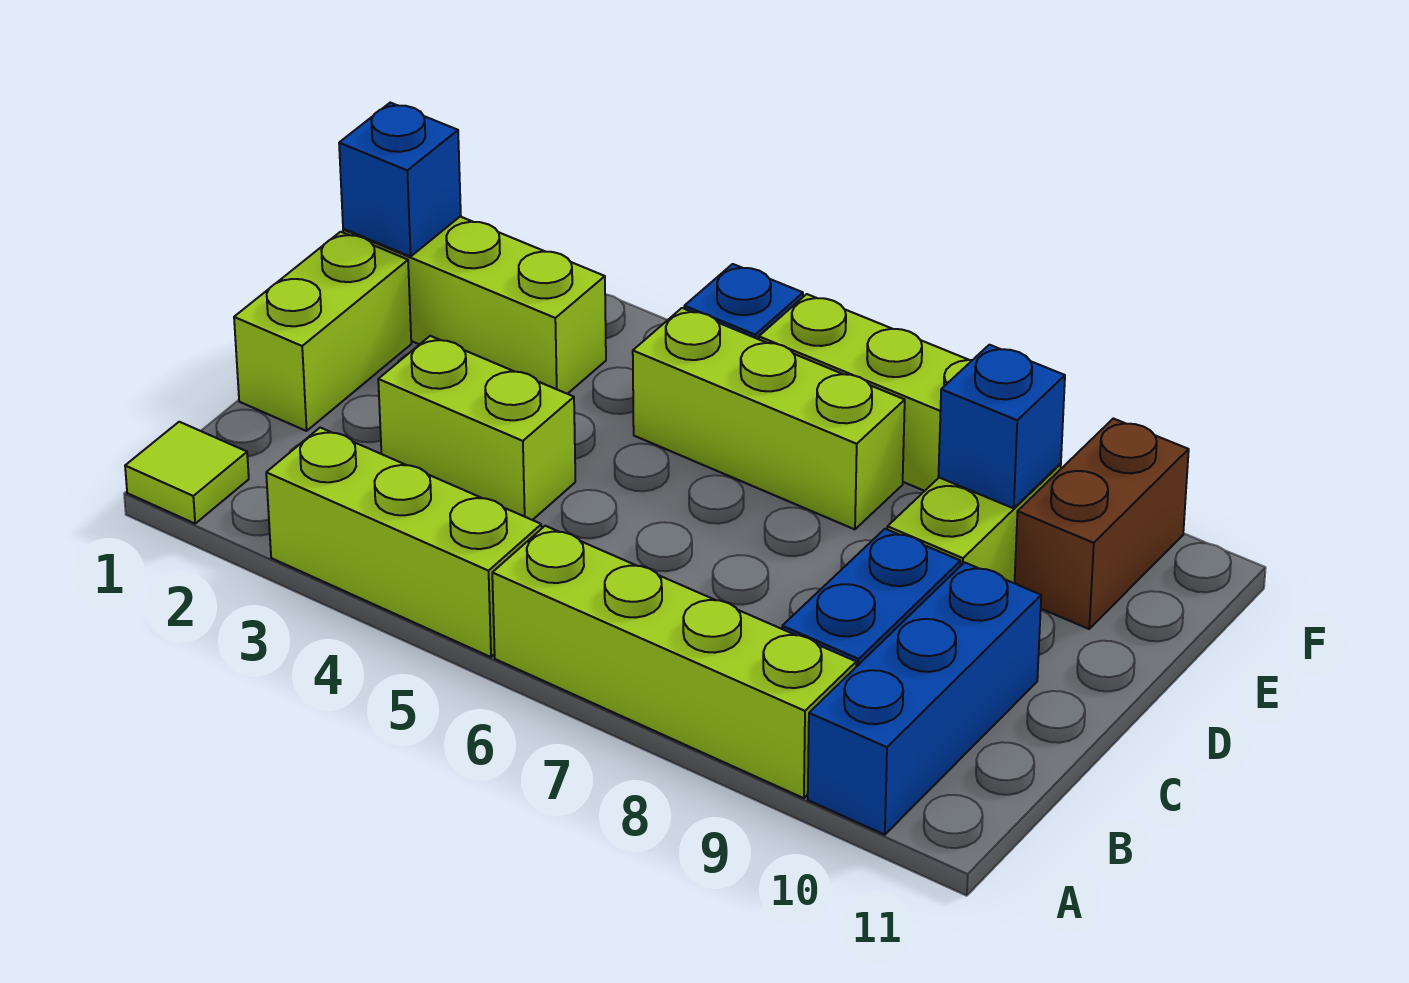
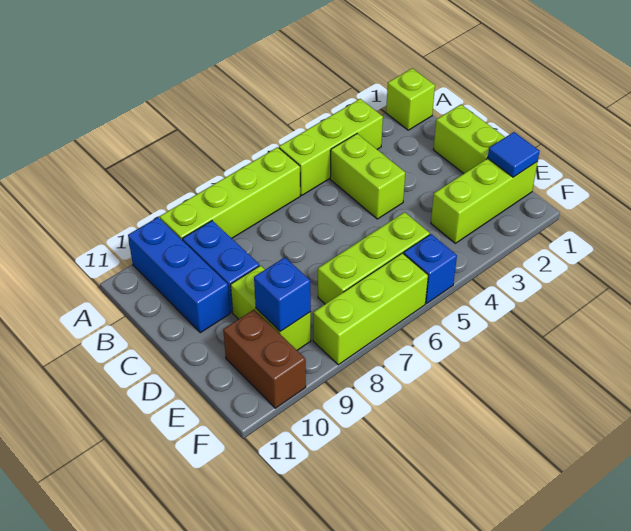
lime 1x1 tile [125,422,249,524] -> lime 1x1 brick [386,68,435,130]
lime 1x2 brick [378,336,575,520] -> lime 1x2 brick turned to [330,134,405,219]
blue 1x1 brick [339,103,461,257] -> blue 1x1 tile [488,132,540,177]

